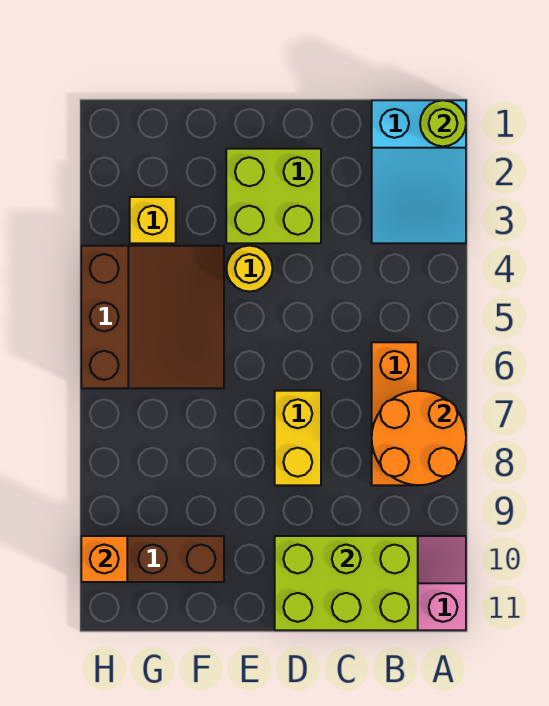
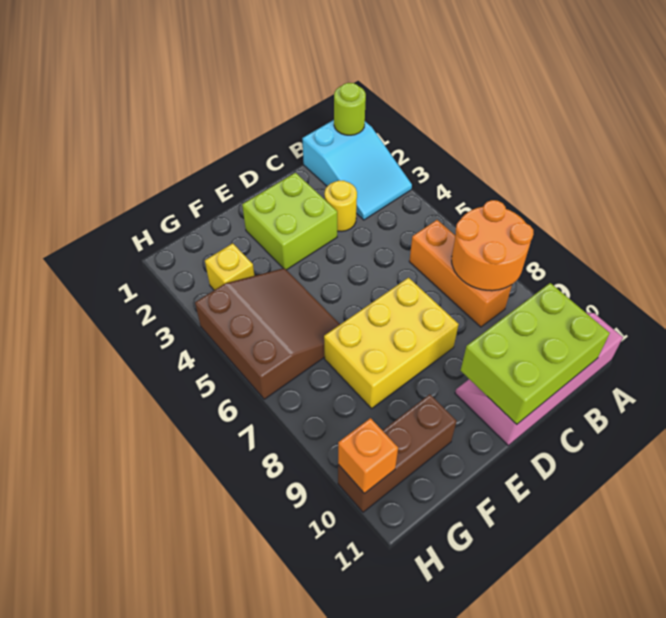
yellow 1x2 brick [275,391,321,485] -> yellow 2x3 brick [324,278,459,408]
yellow 1x1 round brick [226,246,272,292] -> yellow 1x1 round brick moved to [324,180,357,231]

